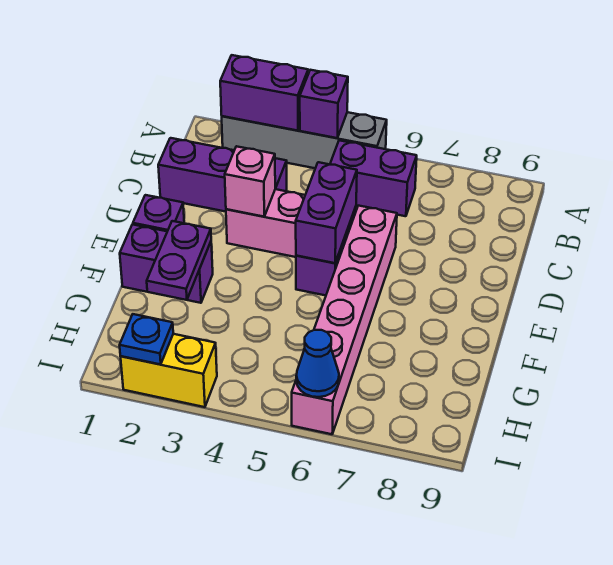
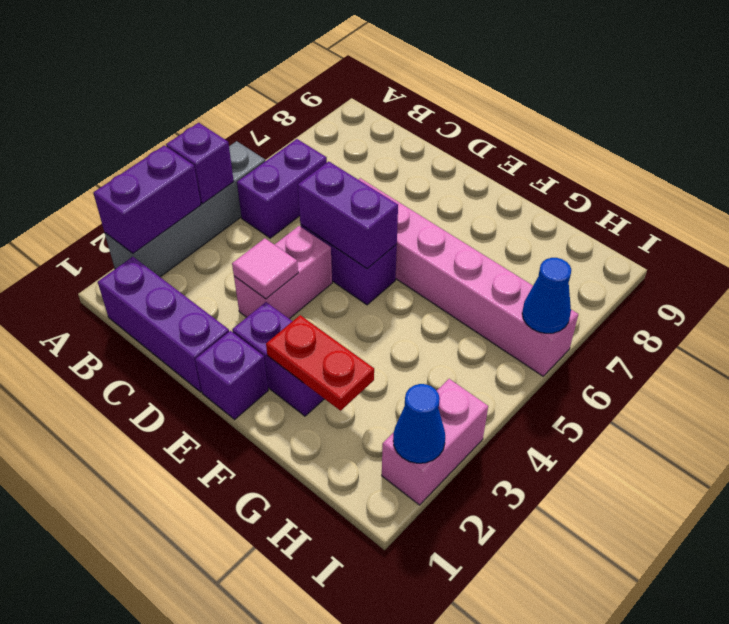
purple 1x3 brick [158,138,287,212] -> purple 1x3 brick turned to [98,257,229,392]
pink 1x1 brick [225,146,275,217] -> pink 1x1 tile [232,238,298,299]
purple 1x2 brick [120,224,213,303] -> purple 1x2 brick turned to [232,302,324,416]
purple 1x2 plate [147,221,211,300] -> red 1x2 plate [266,315,374,411]
yellow 1x2 brick [121,334,217,407] -> pink 1x2 brick [382,379,488,505]
blue 1x1 plate [120,314,173,364] -> blue 1x1 cone [393,384,445,463]

